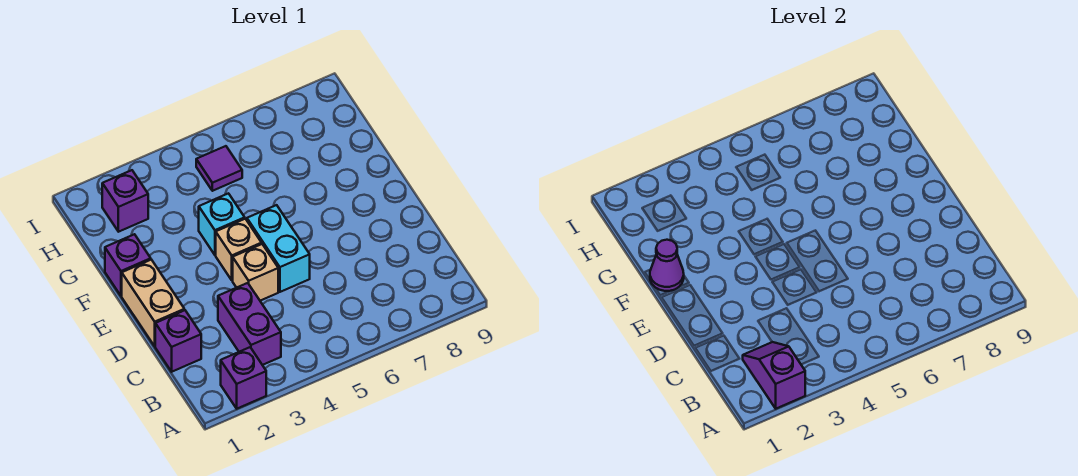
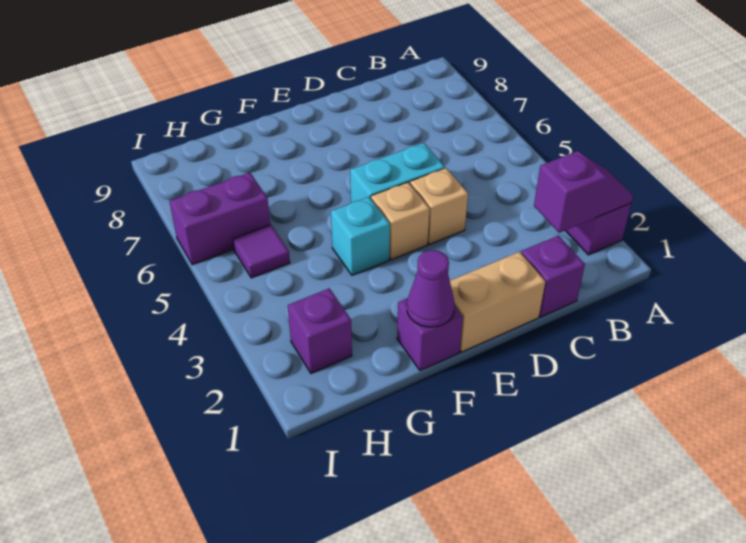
purple 1x2 slope [743,342,805,409] -> purple 1x2 slope turned to [534,151,633,233]
purple 1x2 brick [218,283,281,365] -> purple 1x2 brick moved to [170,173,270,265]

